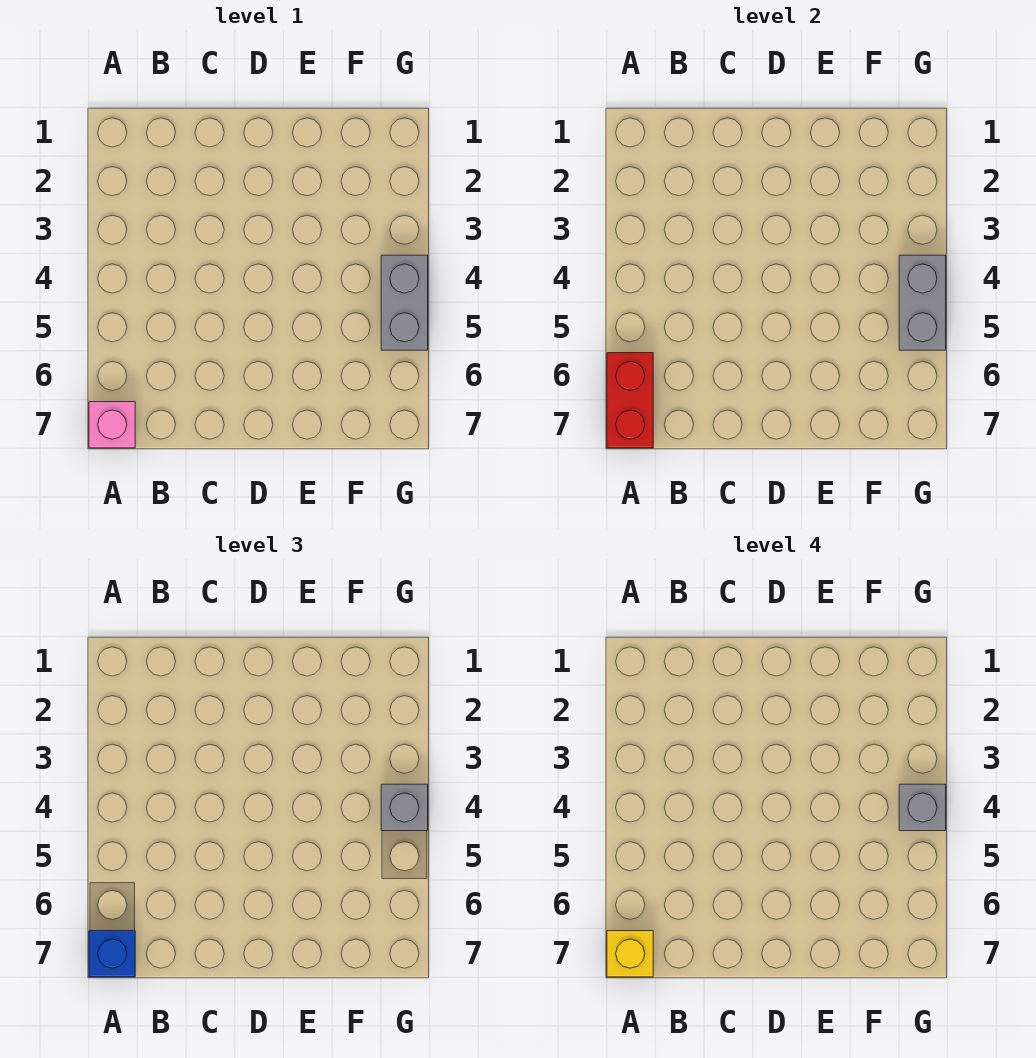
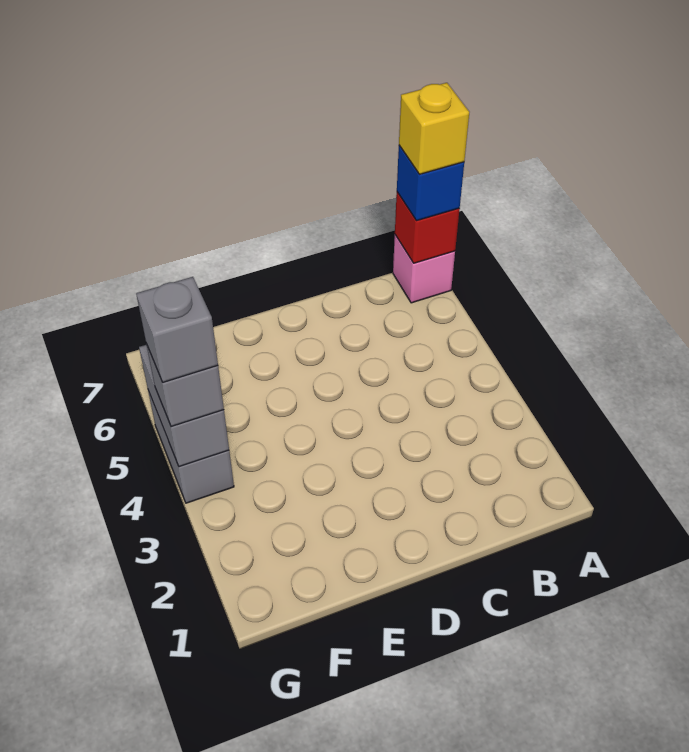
red 1x2 brick [607,353,653,448] -> red 1x1 brick [395,192,460,263]

